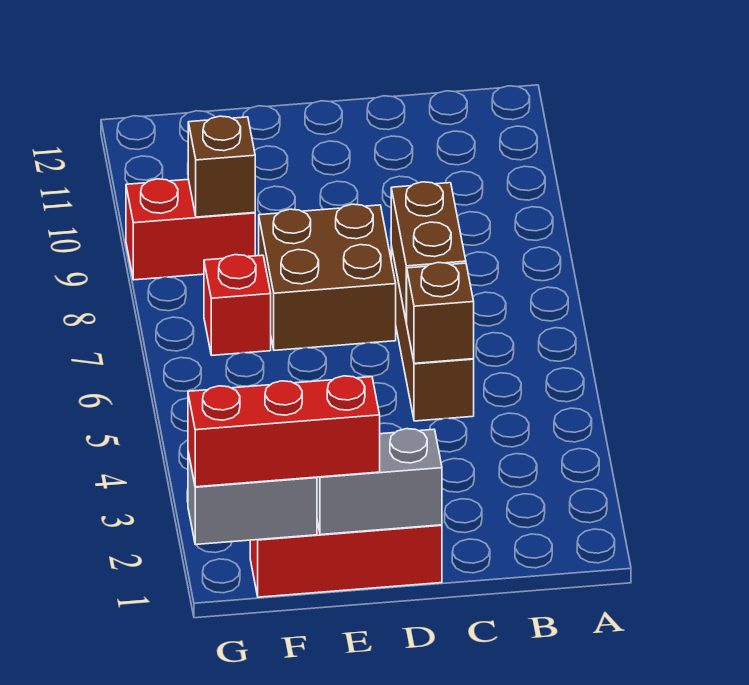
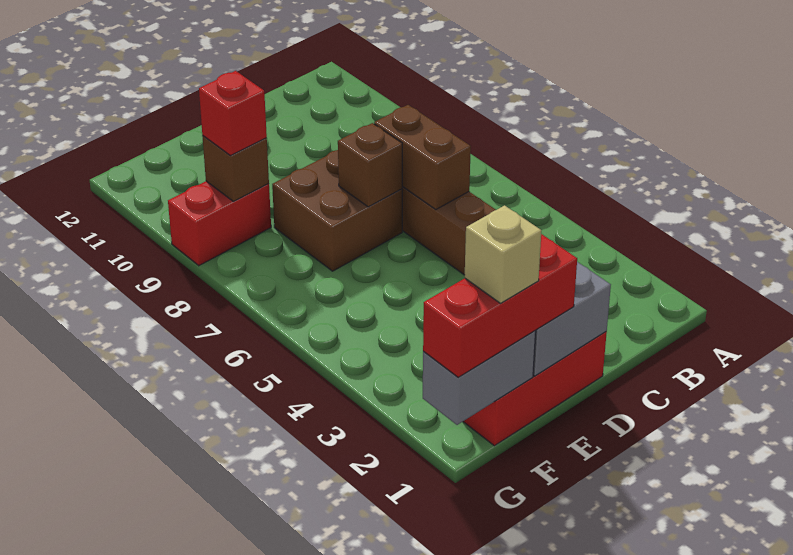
brown 1x1 brick [407,263,474,363] -> brown 1x1 brick moved to [338,123,402,207]
none -> tan 1x1 brick [465,205,541,303]
red 1x1 brick [204,255,271,355] -> red 1x1 brick moved to [199,71,267,156]

